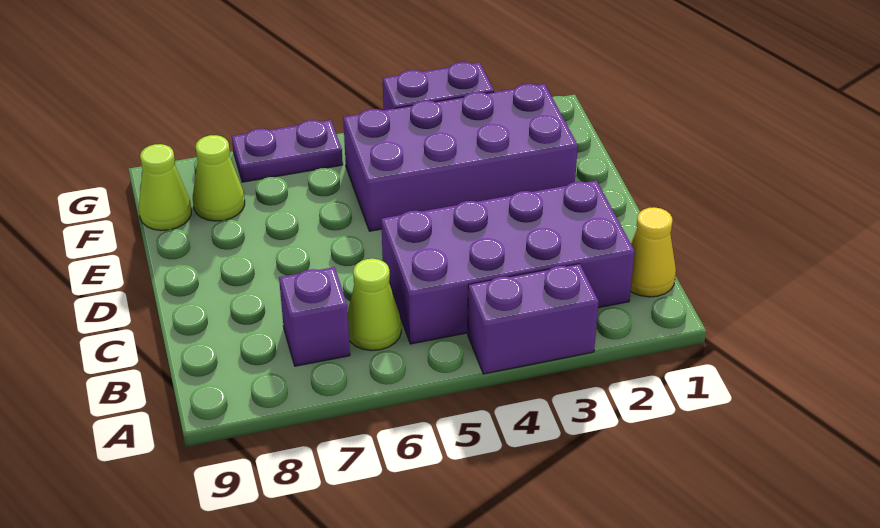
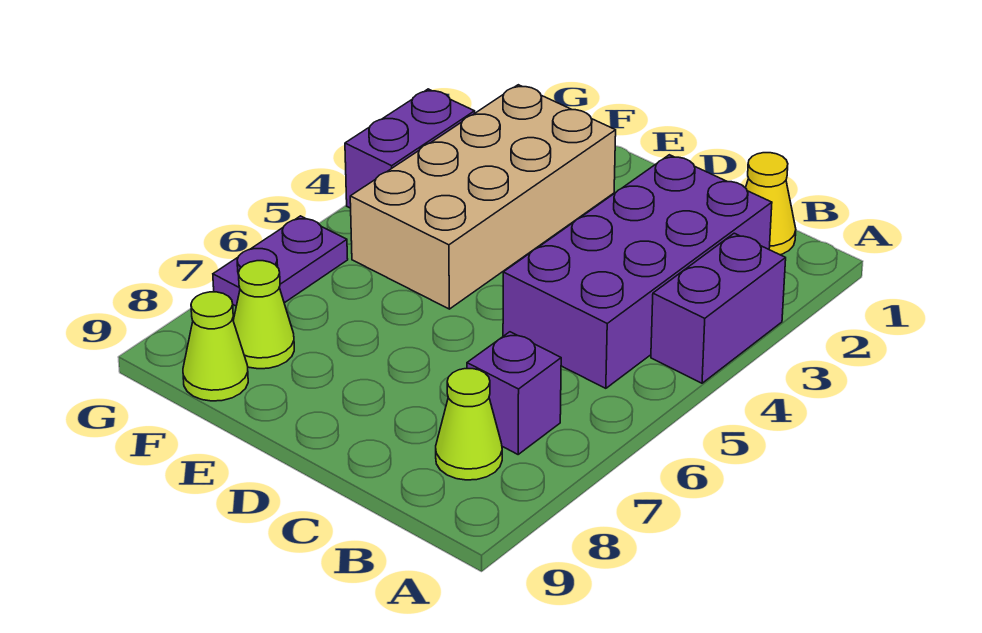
lime 1x1 cone [348,259,401,351] -> lime 1x1 cone moved to [436,369,502,480]
purple 2x4 brick [343,84,578,231] -> tan 2x4 brick [350,85,616,309]

